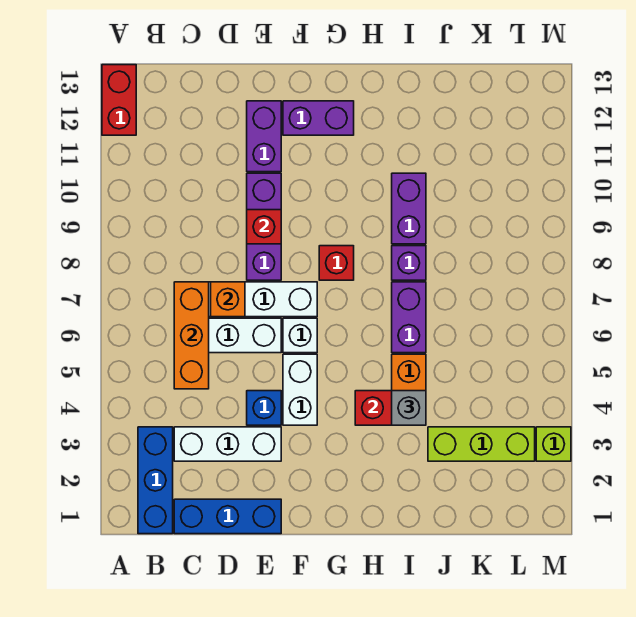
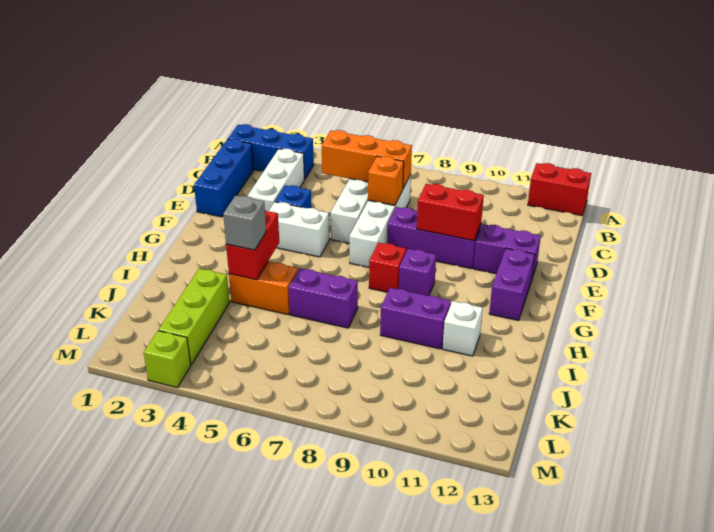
red 1x1 brick [247,210,281,244] -> red 1x2 brick [417,184,484,241]
white 1x1 brick [283,318,317,353] -> white 1x1 brick moved to [443,301,483,356]
purple 1x1 brick [392,246,426,280] -> purple 1x1 brick moved to [399,249,436,296]

